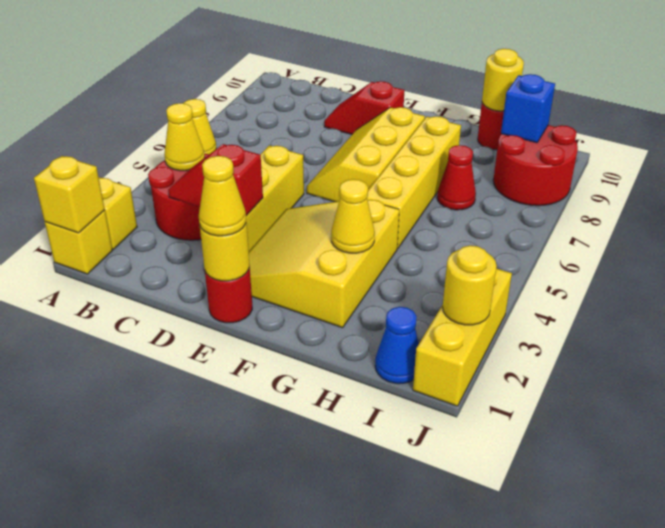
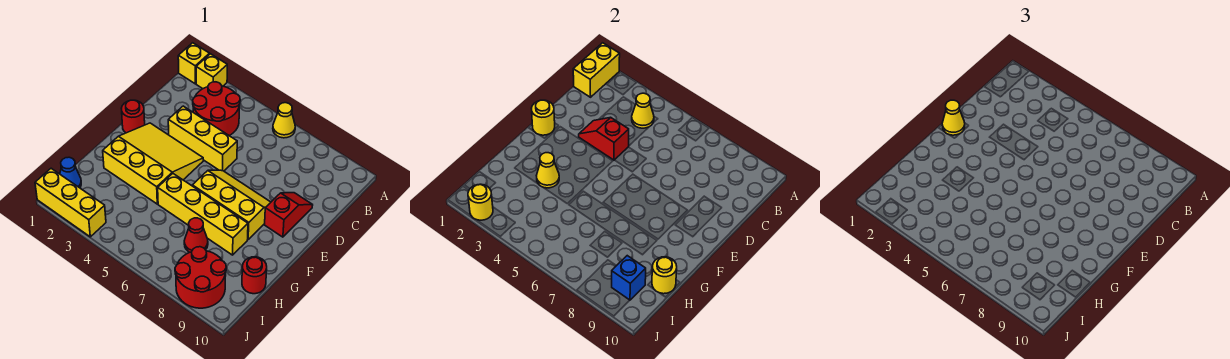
yellow 1x1 brick [34,156,105,233] -> yellow 1x2 brick [573,43,620,97]
red 1x2 slope [168,144,263,216] -> red 1x2 slope turned to [579,118,629,160]

